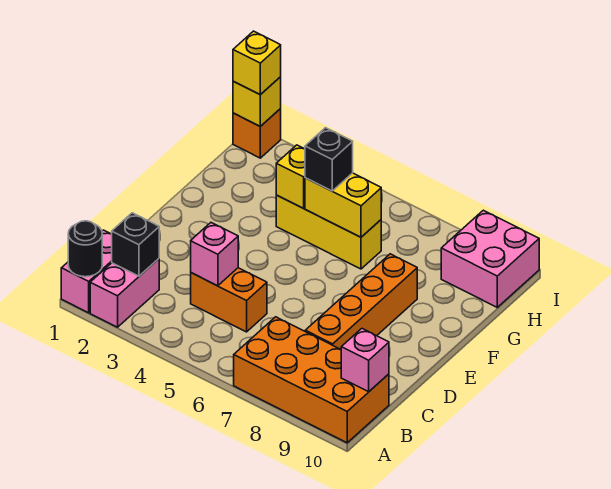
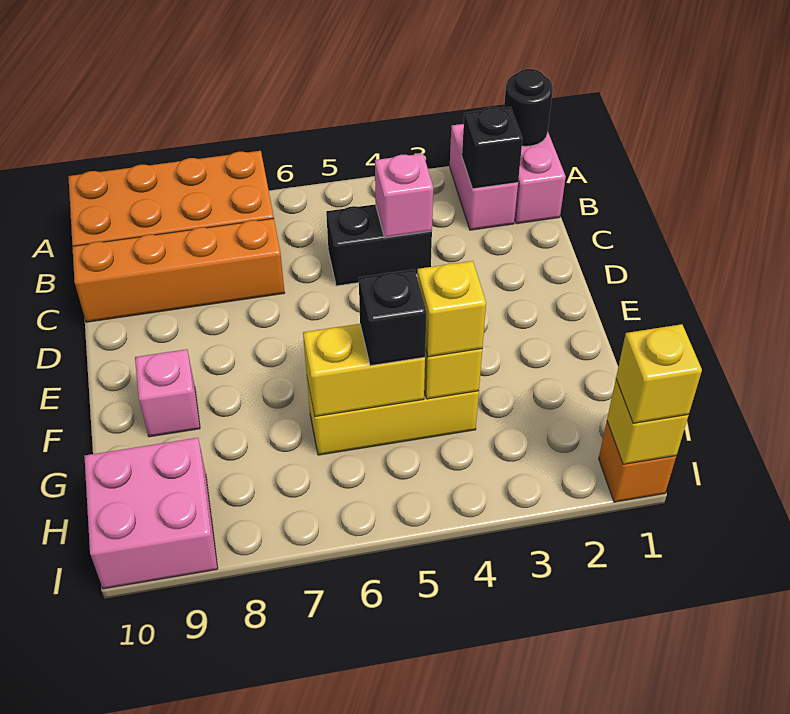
pink 1x1 brick [341,329,389,392] -> pink 1x1 brick moved to [135,349,200,437]
orange 1x2 brick [191,268,267,332] -> black 1x2 brick [326,204,432,286]
orange 1x4 brick [305,254,417,350] -> orange 1x4 brick turned to [72,218,285,322]
none -> yellow 1x1 brick [417,261,486,357]

